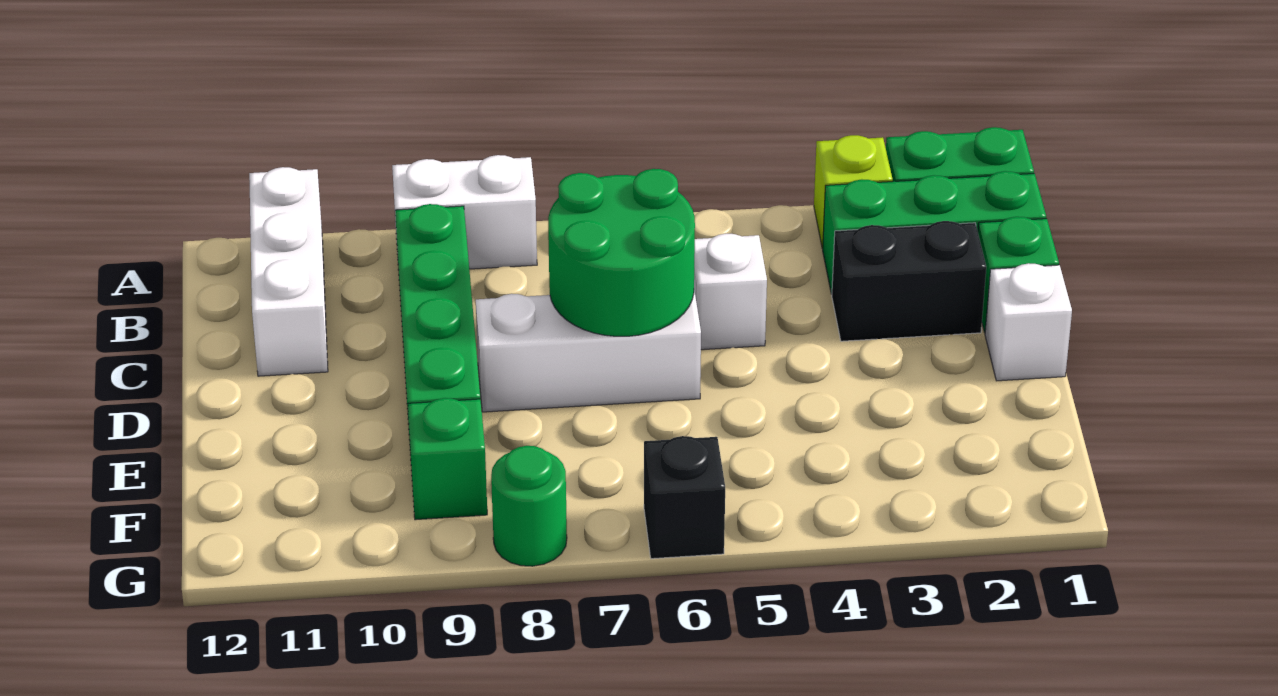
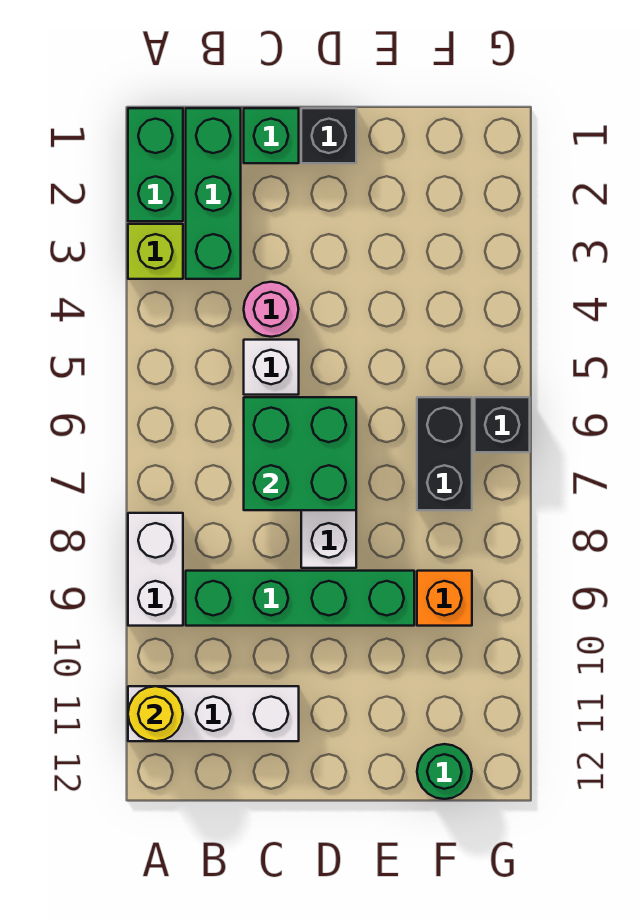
none -> yellow 1x1 round brick [128,686,183,741]
black 1x2 brick [832,221,986,341] -> black 1x2 brick moved to [417,397,472,510]
none -> pink 1x1 round brick [244,282,299,337]
green 2x2 round brick [548,169,695,336] -> green 2x2 brick [244,397,356,510]
white 1x1 brick [985,263,1072,381] -> black 1x1 brick [301,108,356,163]
green 1x1 brick [408,398,487,520] -> orange 1x1 brick [417,571,472,626]
green 1x1 round brick [491,446,567,566] -> green 1x1 round brick moved to [417,744,472,799]

